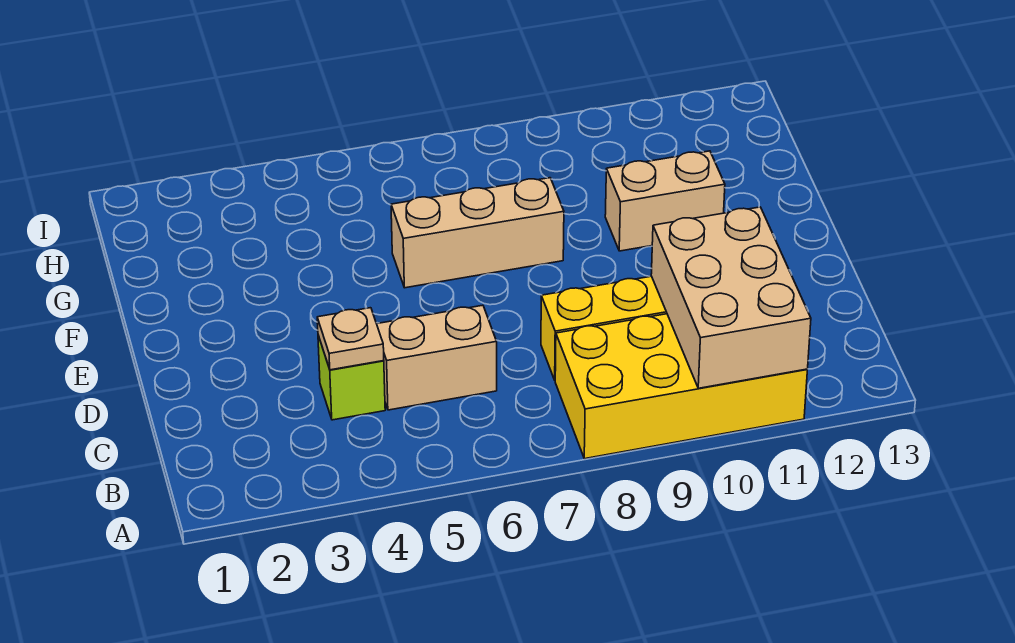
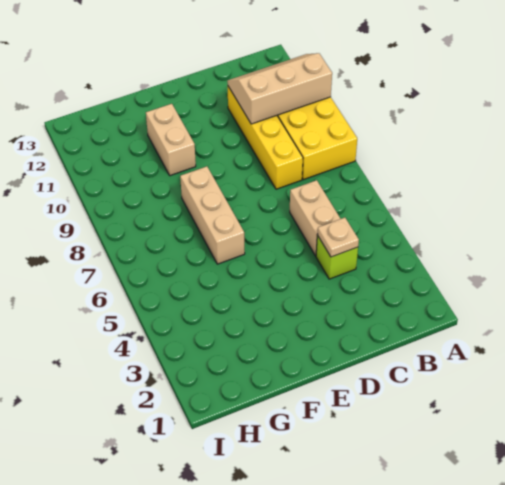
tan 2x3 brick [651,207,811,388] -> tan 2x3 slope [227,53,332,124]

